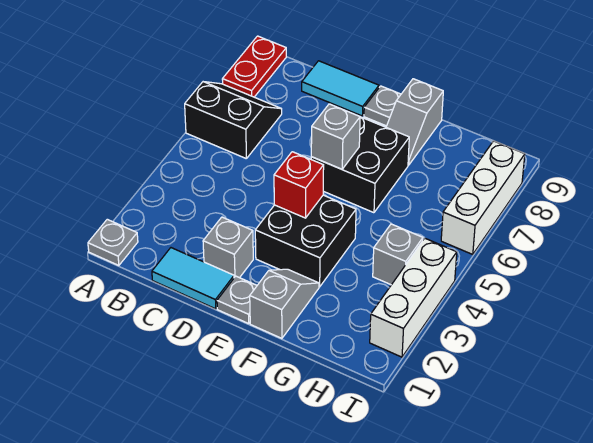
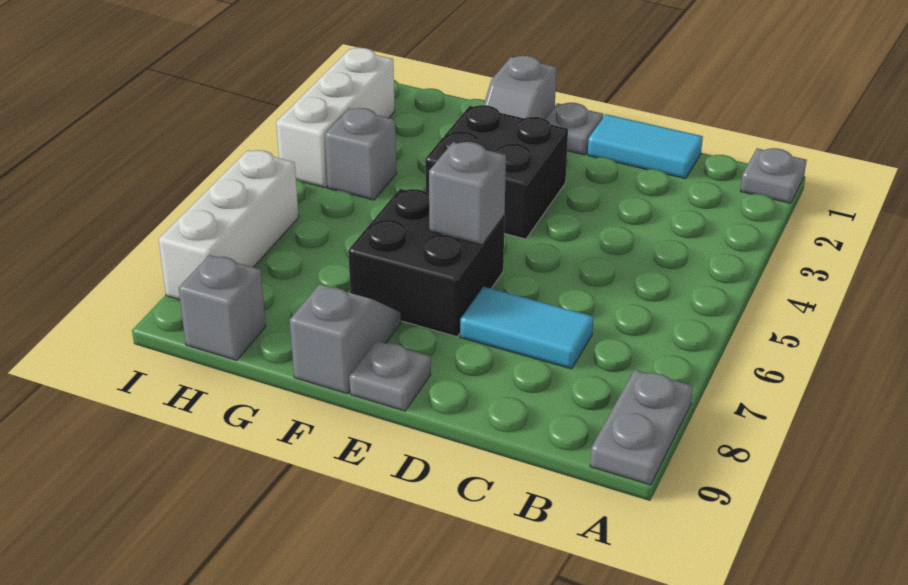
black 2x2 slope [185,82,282,159] -> none
red 1x2 plate [222,36,286,97] -> grey 1x2 plate [590,370,693,485]
cyan 1x2 tile [302,61,379,116] -> cyan 1x2 tile moved to [460,287,593,369]
grey 1x1 brick [203,217,253,278] -> grey 1x1 brick moved to [179,255,266,360]
red 1x1 brick [274,152,324,218] -> none

